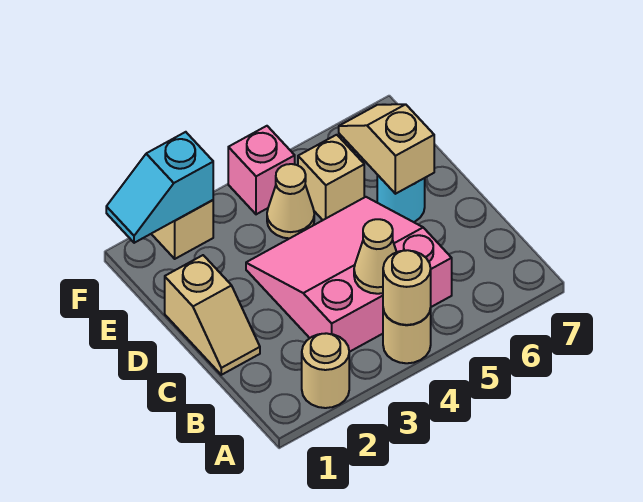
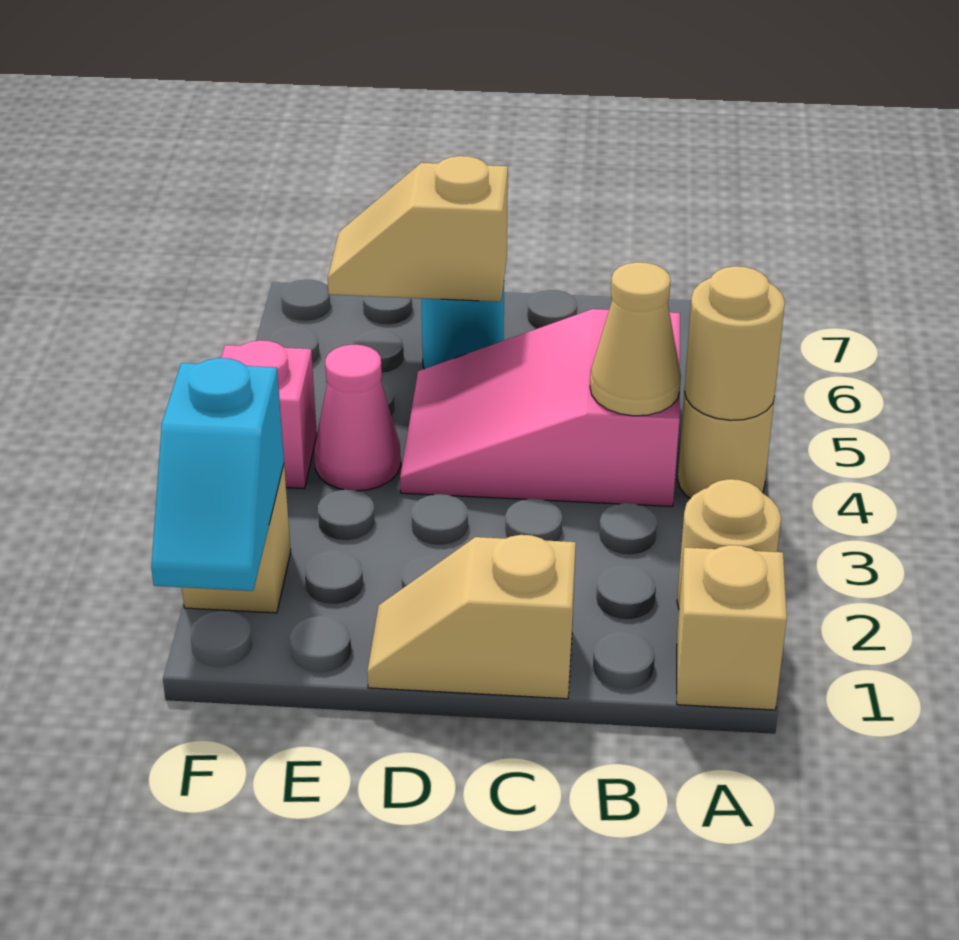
pink 3x3 slope [246,197,452,352] -> pink 2x3 slope [400,309,680,506]
tan 1x2 slope [165,255,260,375] -> tan 1x2 slope turned to [367,535,576,699]
tan 1x1 cone [267,164,314,238] -> pink 1x1 cone [314,345,401,491]
tan 1x1 brick [298,135,364,220] -> tan 1x1 brick moved to [677,545,787,710]

